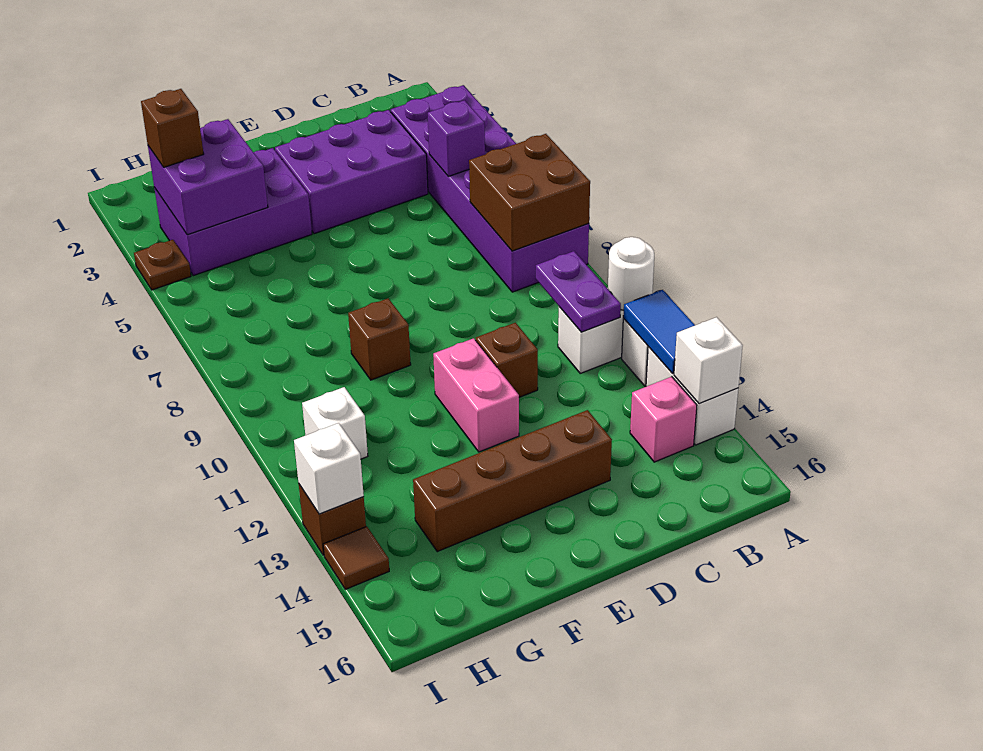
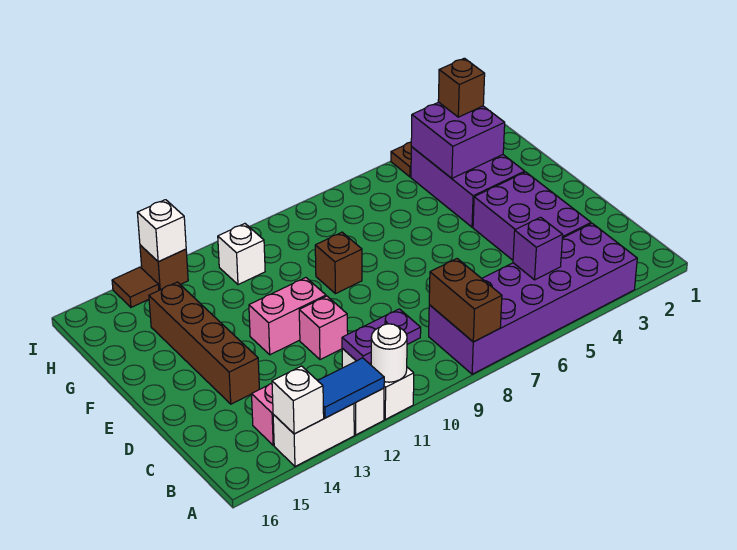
brown 2x2 brick [469,134,590,251] -> brown 1x2 brick [429,259,502,342]
brown 1x1 brick [476,323,538,397] -> pink 1x1 brick [299,296,348,360]

